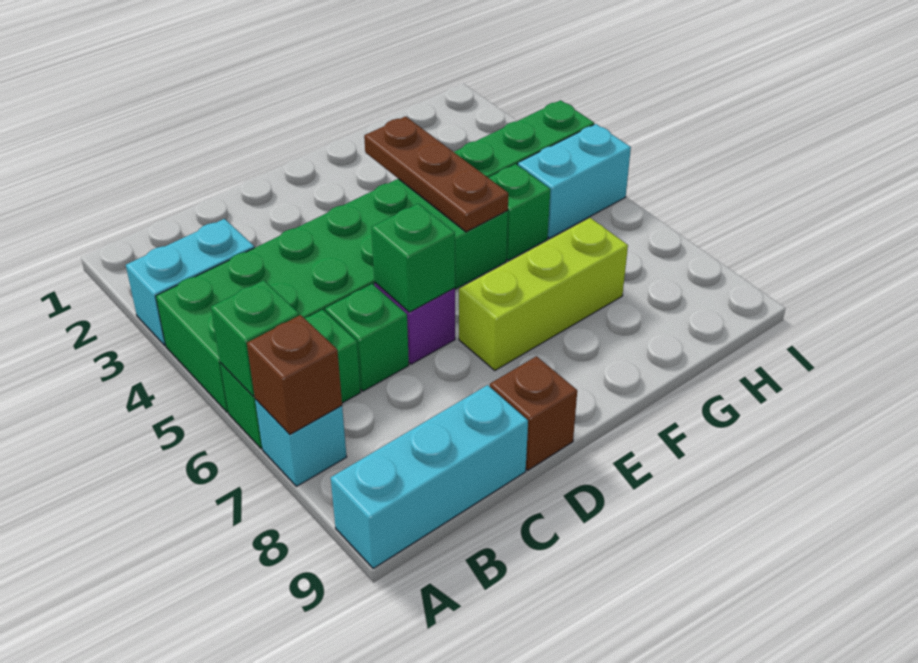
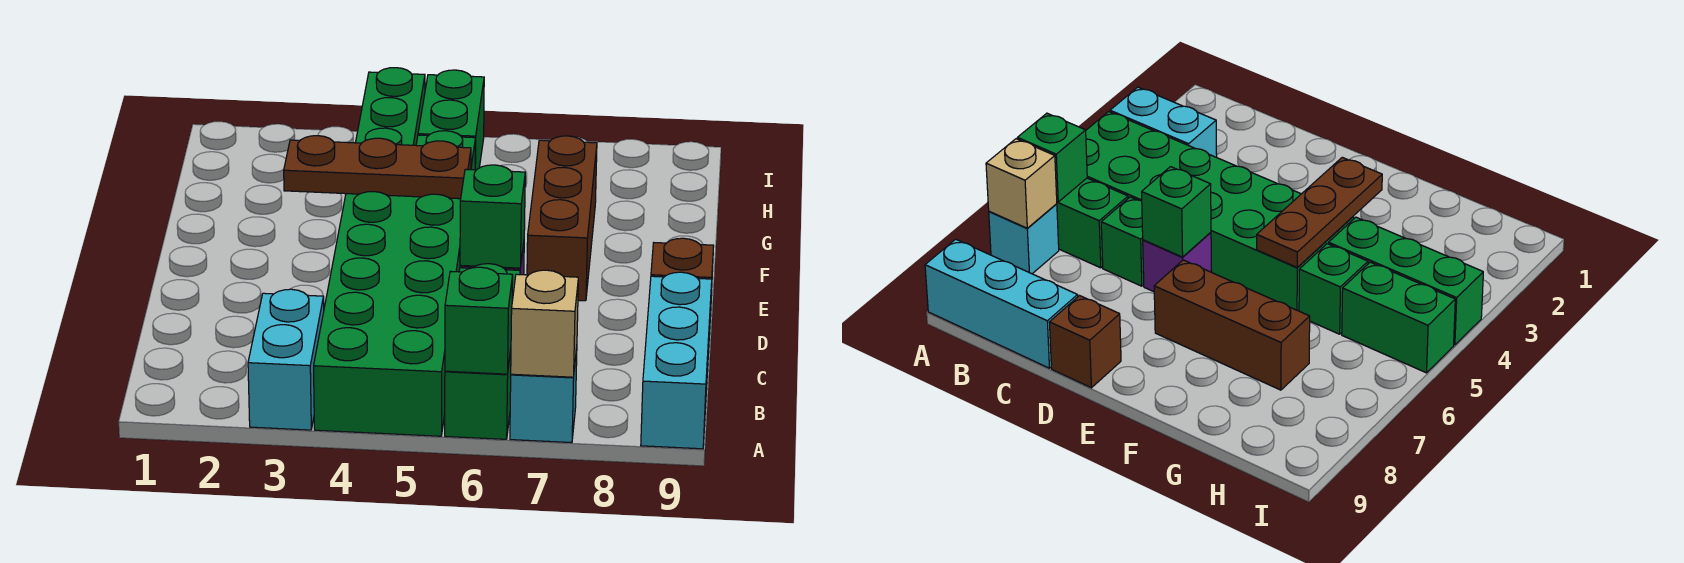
brown 1x1 brick [247,315,342,434] -> tan 1x1 brick [511,270,578,377]
lime 1x3 brick [459,218,628,370] -> brown 1x3 brick [527,136,597,301]
cyan 1x2 brick [518,124,631,238] -> green 1x2 brick [418,70,484,170]

